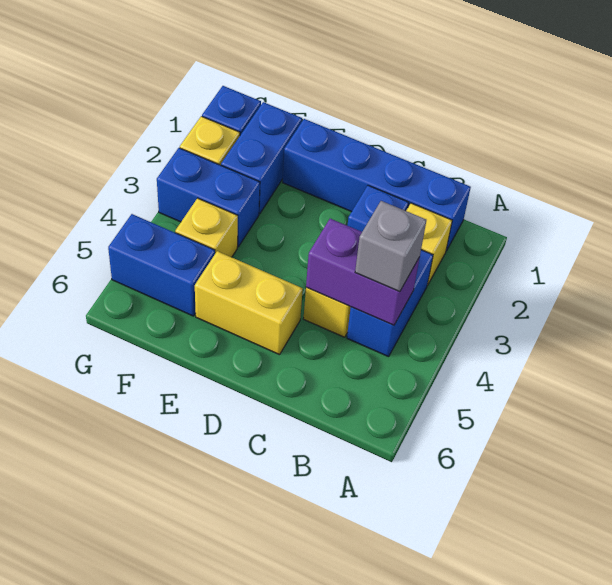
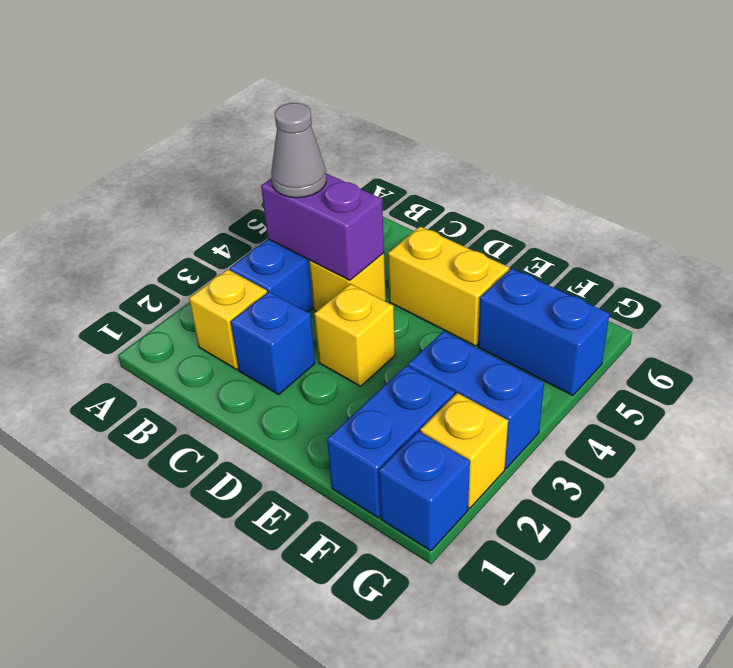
blue 1x4 brick [283,119,471,251] -> none
grey 1x1 brick [355,201,426,292] -> grey 1x1 cone [271,103,326,198]
yellow 1x1 brick [175,198,238,257] -> yellow 1x1 brick moved to [314,284,395,386]

